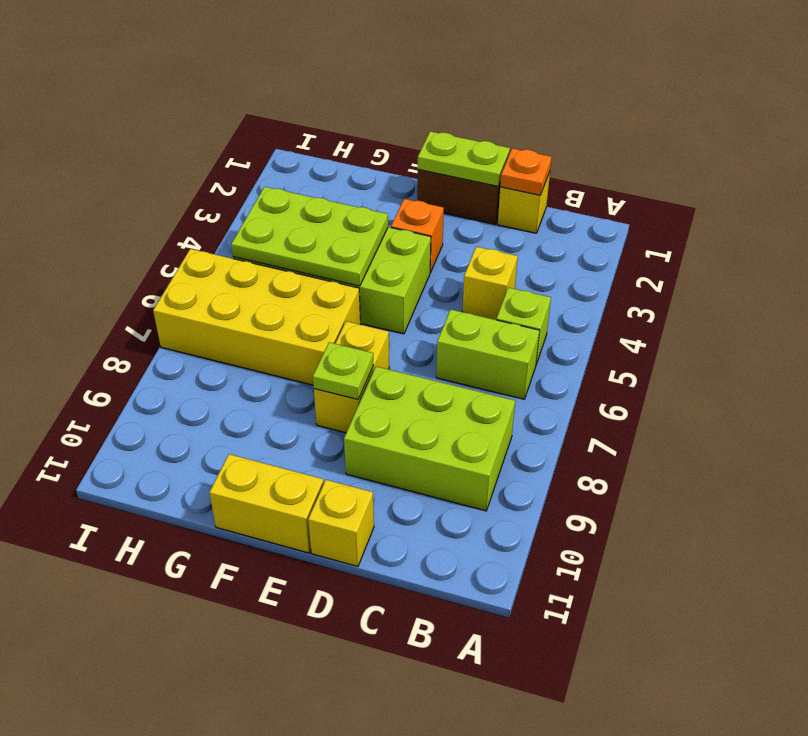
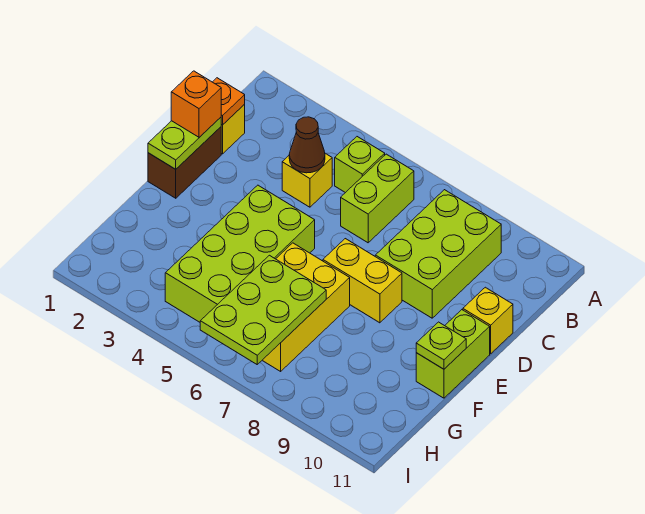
none -> brown 1x1 cone [289,117,325,173]
orange 1x1 brick [391,199,444,272] -> orange 1x1 brick moved to [171,71,221,137]
lime 1x1 plate [313,342,373,400] -> lime 1x1 plate moved to [416,322,466,369]
yellow 1x2 brick [209,454,324,553] -> lime 1x2 brick [416,310,490,398]
lime 2x3 plate [231,187,388,286] -> lime 2x3 plate moved to [200,255,326,364]
yellow 2x4 brick [153,249,361,385] -> yellow 2x3 brick [262,243,350,371]

